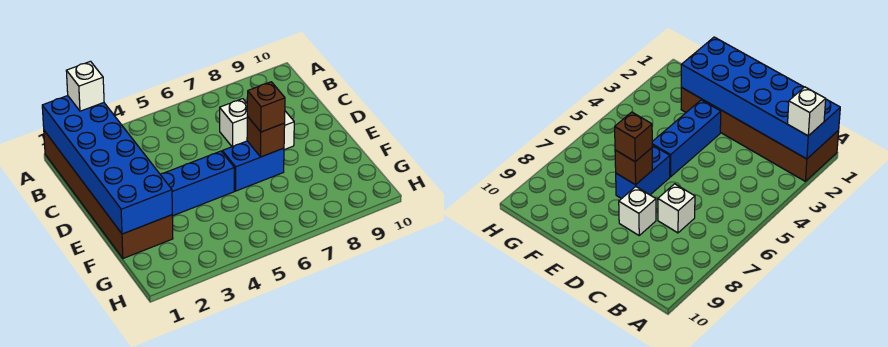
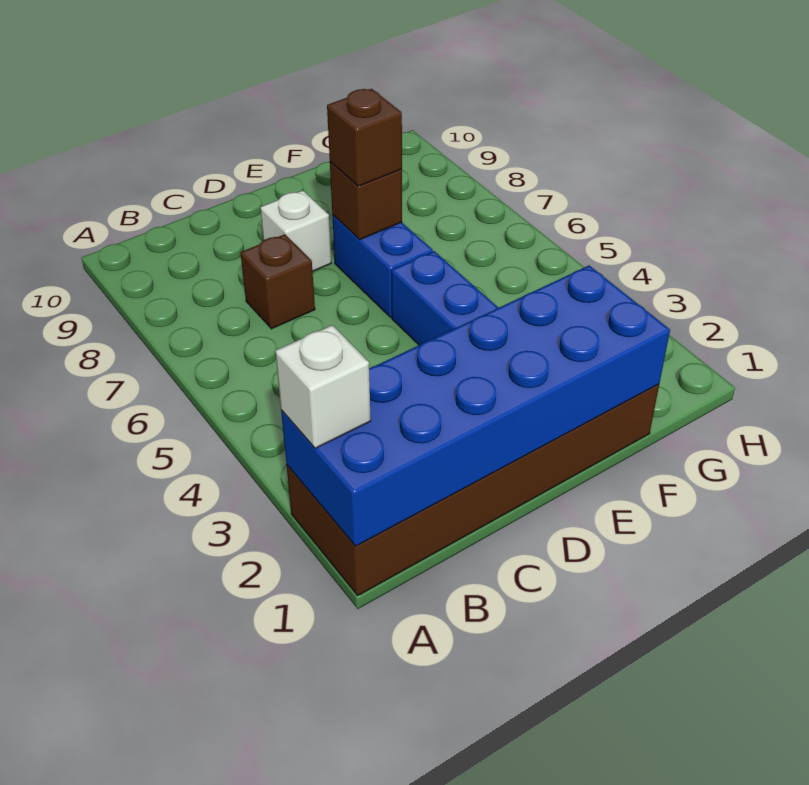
white 1x1 brick [220,99,247,146] -> brown 1x1 brick [240,234,315,329]

